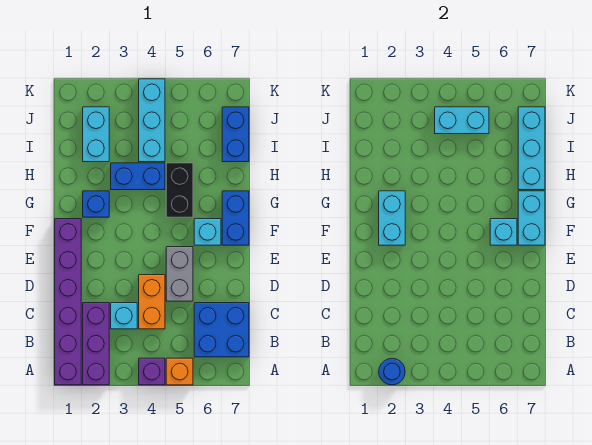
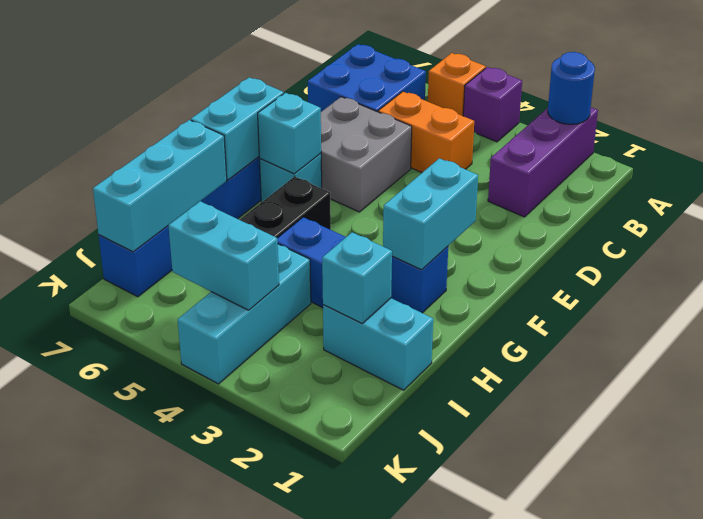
purple 1x6 brick [55,219,81,385] -> none
cyan 1x1 brick [111,303,137,329] -> cyan 1x1 brick moved to [322,232,392,323]
orange 1x2 brick [139,275,165,329] -> orange 1x2 brick turned to [378,92,474,172]
grey 1x2 brick [166,247,193,301] -> grey 2x2 brick [321,97,412,212]
cyan 1x2 brick [83,107,109,162] -> cyan 1x2 brick turned to [323,298,433,390]

